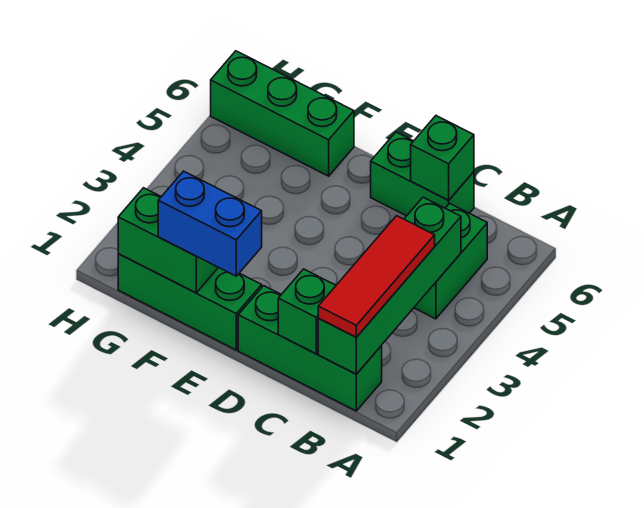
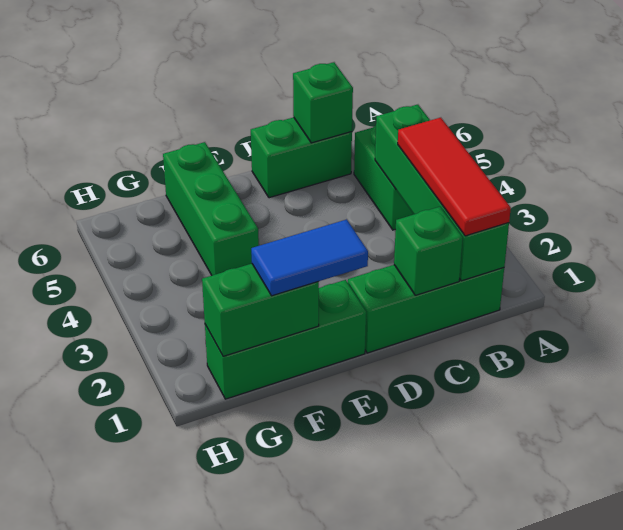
blue 1x2 brick [158,171,262,276] -> blue 1x2 tile [251,219,368,296]
green 1x3 brick [211,51,354,176] -> green 1x3 brick turned to [163,142,259,275]

